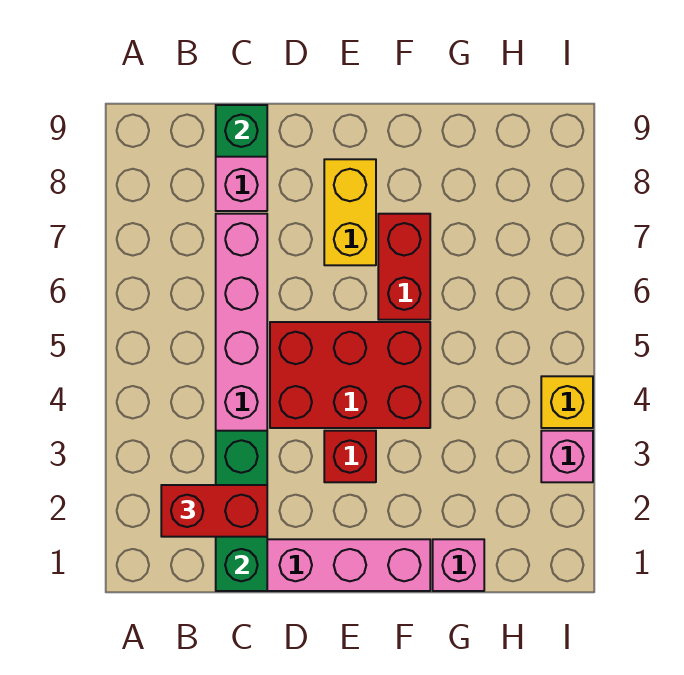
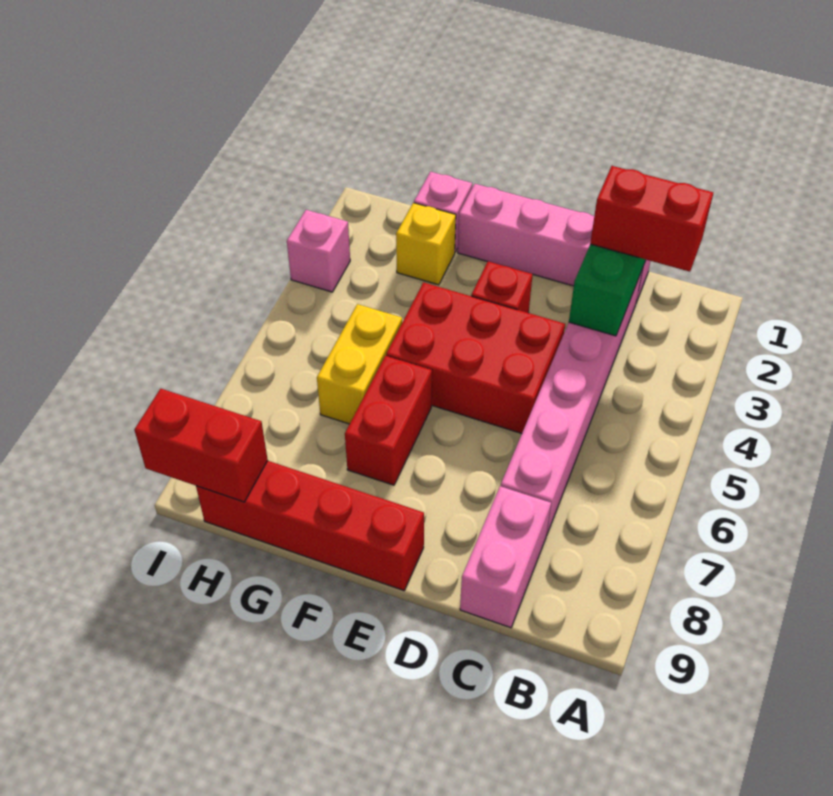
green 1x1 brick [216,105,267,157] -> none
yellow 1x2 brick [324,159,376,265] -> yellow 1x2 brick moved to [317,304,402,424]
none -> red 1x4 brick [196,461,424,591]
none -> red 1x2 brick [134,389,268,502]
yellow 1x1 brick [541,376,593,428] -> yellow 1x1 brick moved to [396,203,456,285]

